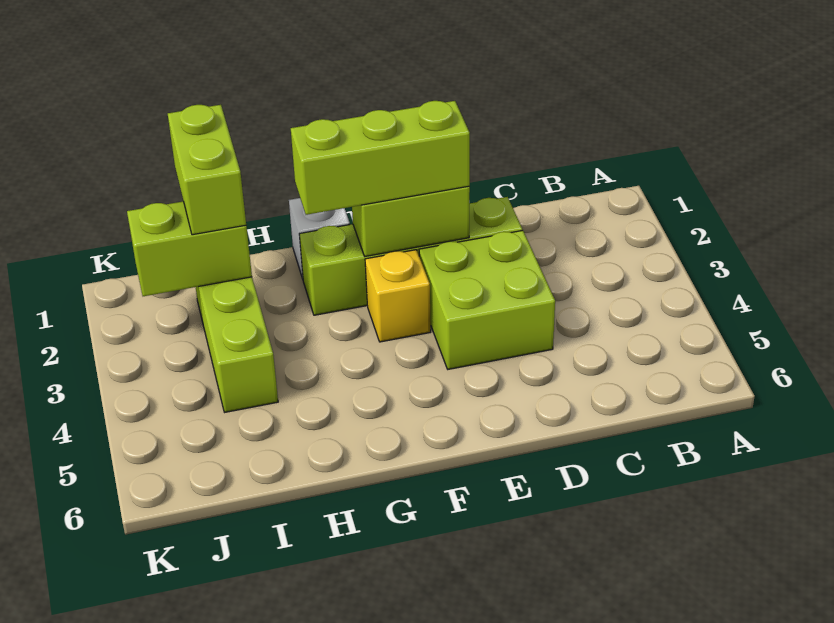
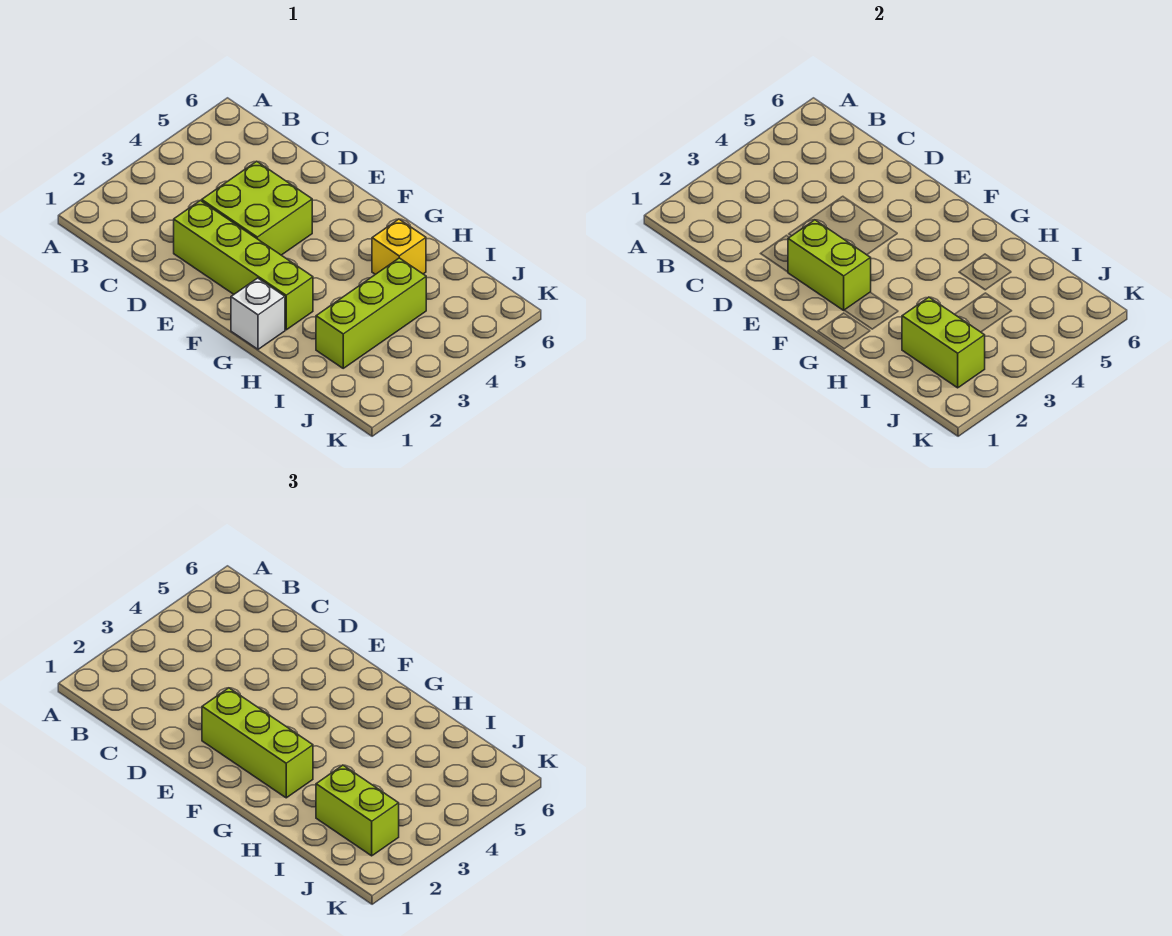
yellow 1x1 brick [365,250,431,342] -> yellow 1x1 brick moved to [372,219,426,274]
lime 1x2 brick [168,105,246,235] -> lime 1x2 brick turned to [316,765,399,856]

